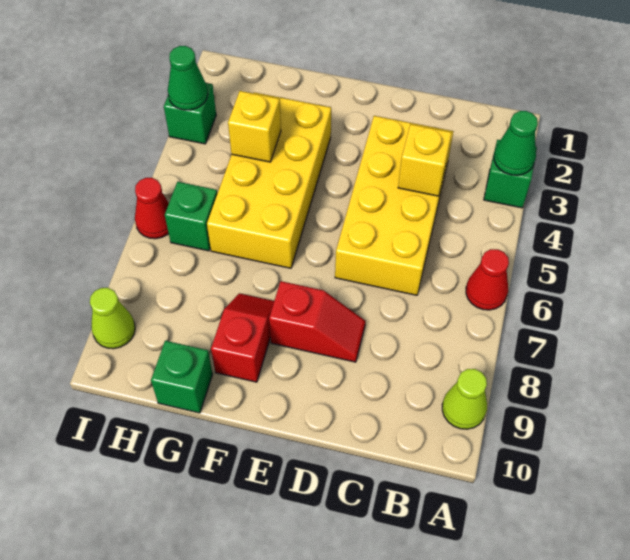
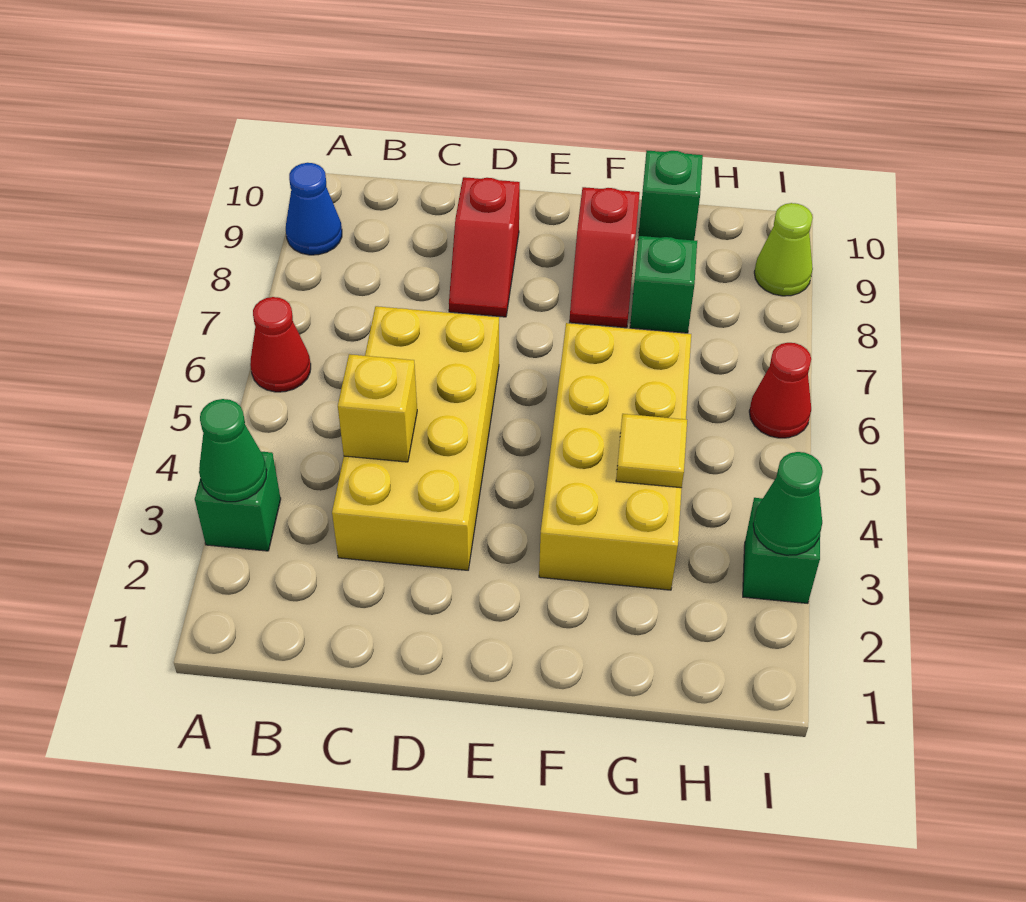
lime 1x1 cone [442,369,487,429] -> blue 1x1 cone [286,163,342,255]
red 1x2 slope [269,281,365,362] -> red 1x2 slope turned to [449,177,520,317]
yellow 1x1 brick [228,91,281,162] -> yellow 1x1 tile [616,414,687,488]
green 1x1 brick [165,182,217,251] -> green 1x1 brick moved to [630,236,697,333]

